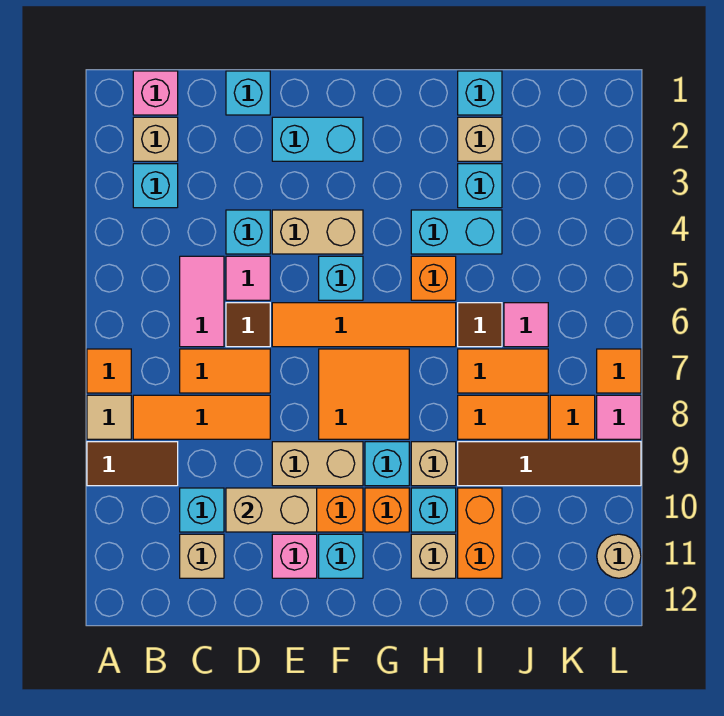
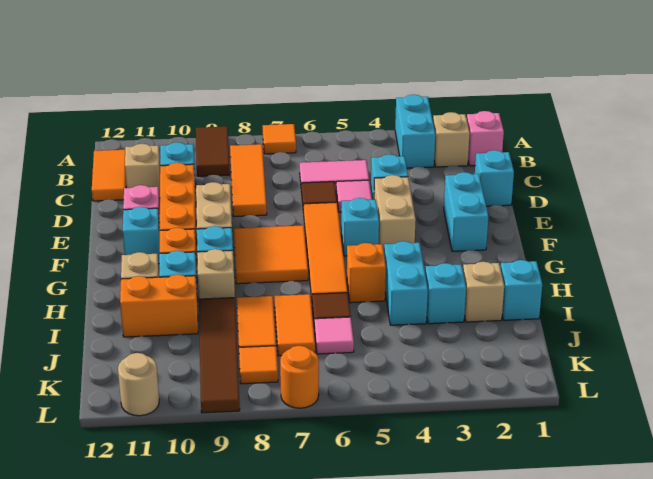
tan 1x1 tile [87,395,131,439] -> none
cyan 1x1 brick [133,164,178,208] -> cyan 1x2 brick [395,95,435,168]
orange 1x2 tile [180,349,270,393] -> orange 1x2 tile moved to [92,150,126,201]
tan 1x2 brick [226,488,317,532] -> none
orange 1x1 tile [597,349,641,393] -> orange 1x1 round brick [280,346,319,408]
pink 1x1 tile [597,395,641,439] -> none

